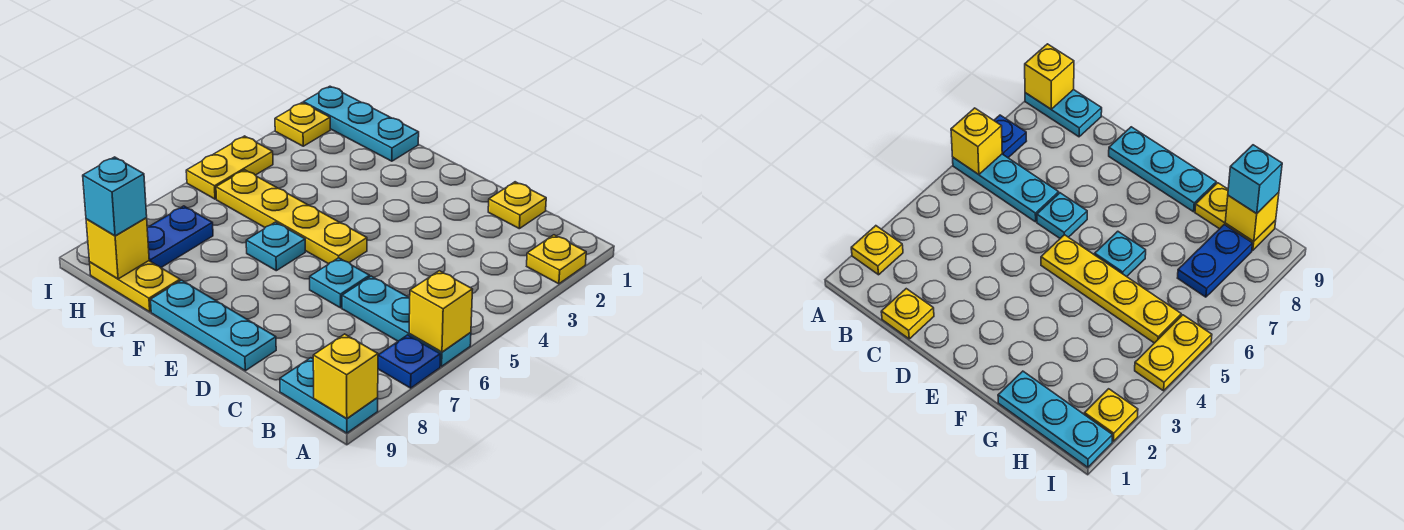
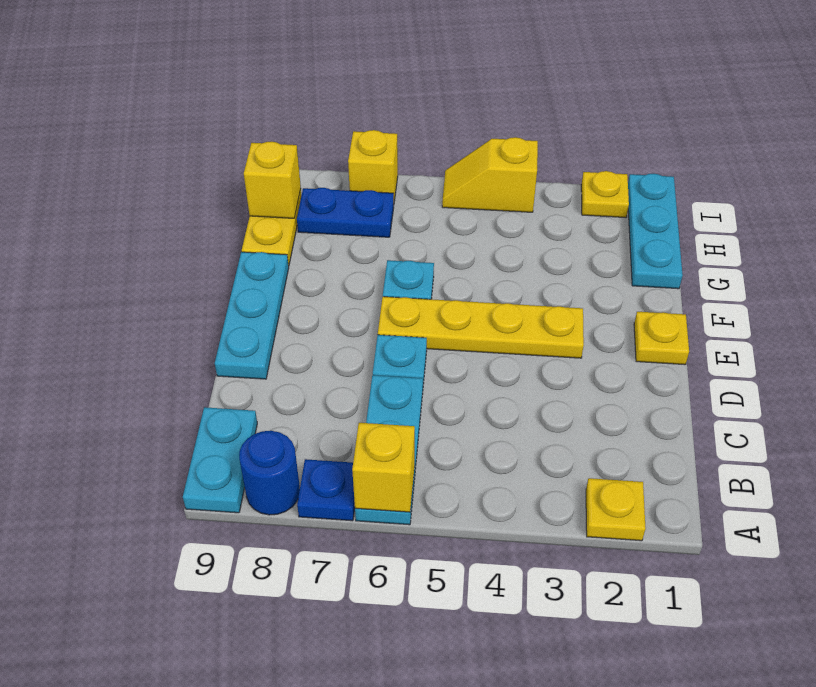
none -> blue 1x1 round brick [239,431,300,515]
yellow 1x1 brick [313,334,378,419] -> yellow 1x1 brick moved to [348,130,398,201]
yellow 1x1 plate [488,182,546,229] -> yellow 1x1 plate moved to [634,312,689,365]
yellow 1x4 plate [216,170,367,264] -> yellow 1x4 plate turned to [378,297,584,358]
cyan 1x1 brick [83,157,147,236] -> none
yellow 1x2 plate [186,136,273,199] -> yellow 1x2 slope [442,137,538,212]

